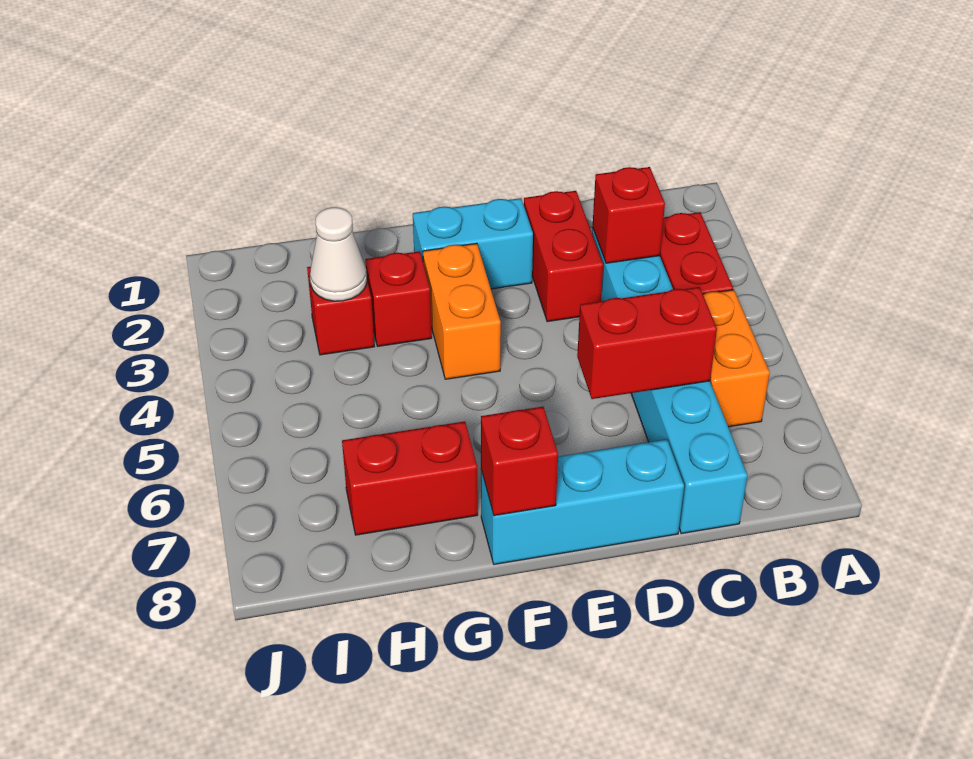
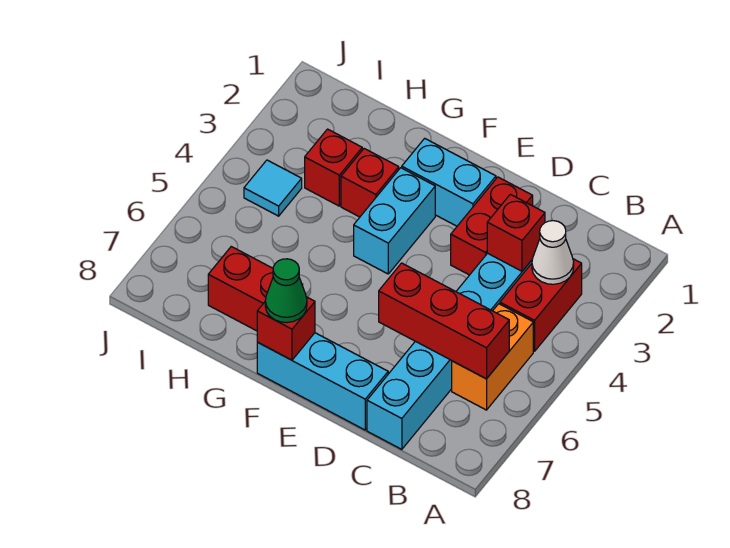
red 1x2 brick [577,287,717,399] -> red 1x3 brick [379,263,509,379]
orange 1x2 brick [423,243,501,379] -> cyan 1x2 brick [354,168,435,274]
none -> green 1x1 cone [265,259,307,323]
white 1x1 cone [310,207,367,301] -> white 1x1 cone moved to [532,221,574,284]
none -> cyan 1x1 tile [244,160,302,216]

